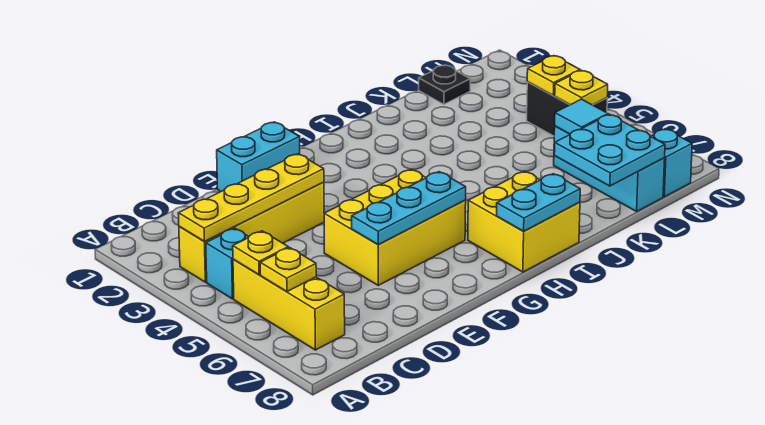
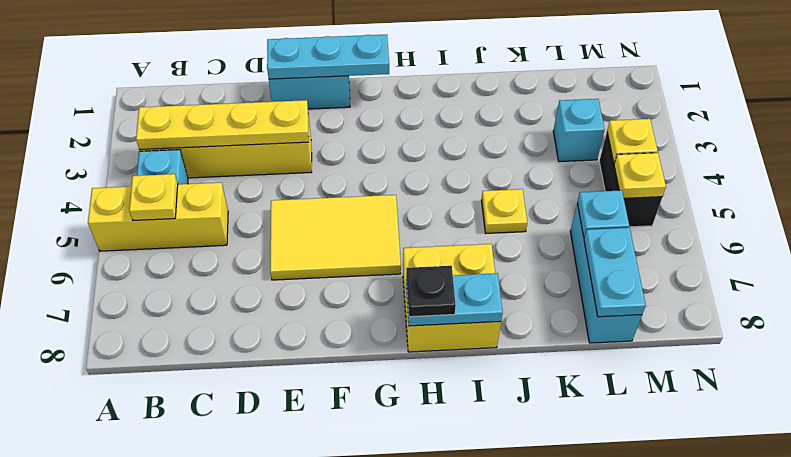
yellow 1x3 brick [233,259,345,350] -> yellow 1x3 brick turned to [88,183,228,251]
yellow 1x1 plate [260,248,316,292] -> yellow 1x1 plate moved to [482,189,527,233]
yellow 2x3 brick [324,169,466,285] -> yellow 2x3 tile [270,195,401,280]
cyan 1x3 plate [352,172,466,244] -> cyan 1x3 plate moved to [267,35,389,79]
cyan 2x2 plate [554,114,665,186] -> cyan 1x2 plate [584,228,646,317]
black 1x1 plate [419,65,470,104] -> black 1x1 plate moved to [406,266,456,317]
cyan 1x1 tile [555,99,608,134] -> cyan 1x1 plate [577,190,629,237]
cyan 1x1 brick [651,129,692,197] -> cyan 1x1 brick moved to [553,99,605,162]

